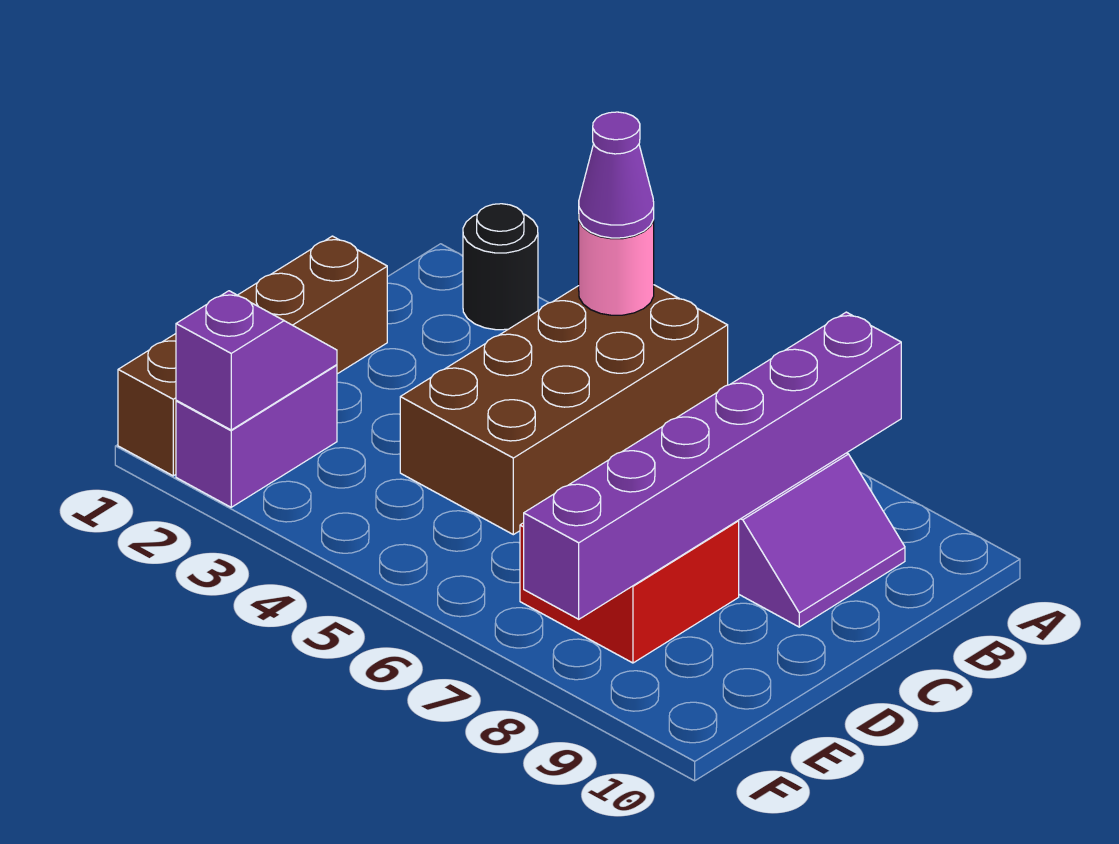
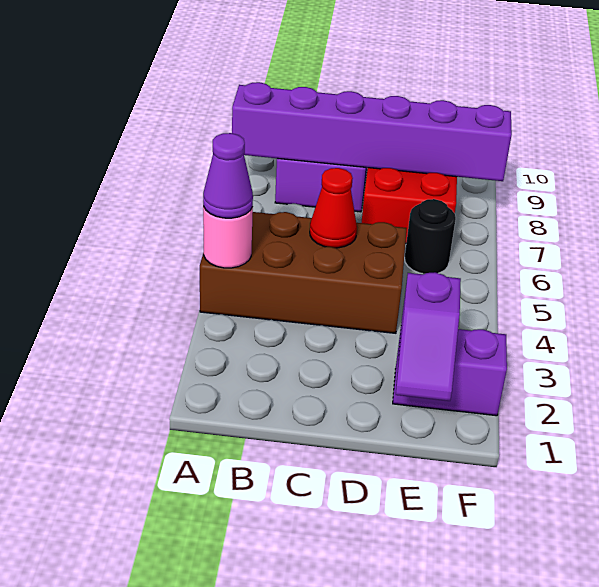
black 1x1 round brick [463,204,538,330] -> black 1x1 round brick moved to [405,199,456,274]
brown 1x4 brick [118,236,387,476] -> none
none -> red 1x1 cone [310,168,357,248]
purple 1x2 slope [176,291,337,430] -> purple 1x2 slope turned to [396,272,461,401]

